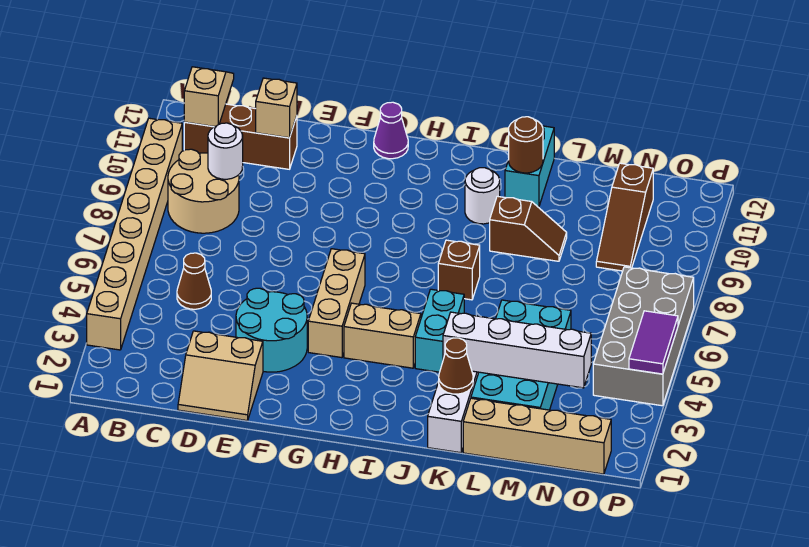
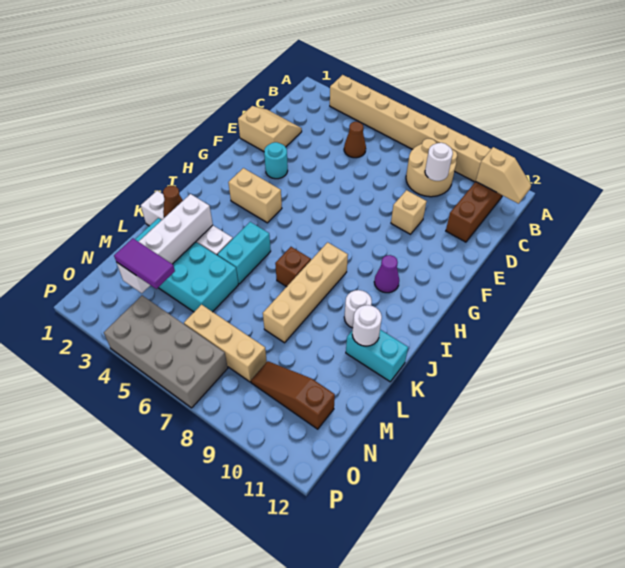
tan 2x2 slope [178,331,263,421] -> tan 2x2 slope turned to [238,106,302,151]
tan 1x1 brick [256,78,297,138] -> tan 1x1 brick moved to [391,190,427,234]
cyan 2x2 round brick [236,288,307,372] -> cyan 1x1 round brick [264,142,288,179]
tan 1x3 brick [308,249,365,358] -> tan 1x3 brick moved to [184,304,267,382]
purple 1x1 cone [374,102,408,159] -> purple 1x1 cone moved to [374,255,399,293]
tan 1x2 brick [344,303,421,368] -> tan 1x2 brick turned to [228,168,282,223]
cyan 1x2 brick [415,289,464,372] -> cyan 1x2 brick turned to [218,222,271,284]
brown 1x2 slope [490,196,567,261] -> none
brown 1x1 round brick [509,117,543,173] -> white 1x1 round brick [352,305,382,346]
tan 1x4 brick [463,398,611,474] -> tan 1x4 brick moved to [263,242,348,343]
purple 1x2 tile [629,311,678,374] -> purple 1x2 tile moved to [114,238,175,289]

